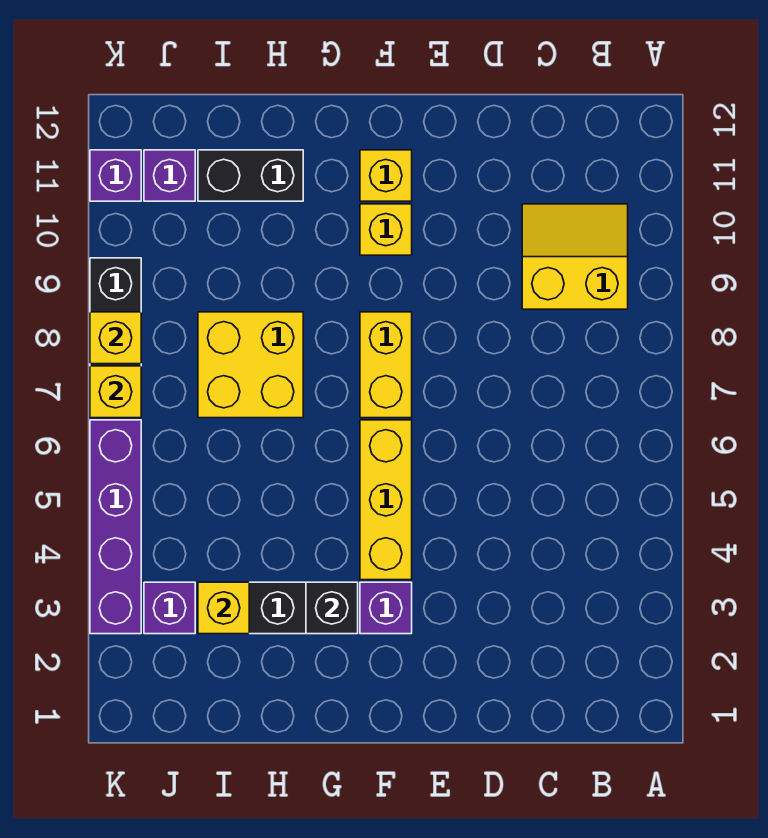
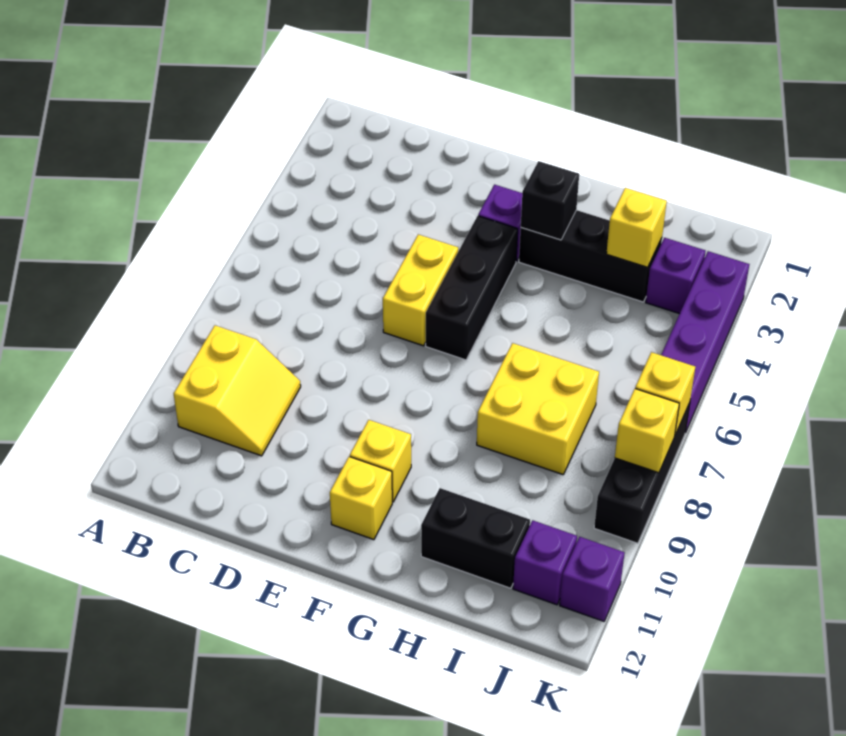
yellow 2x2 slope [522,204,628,309] -> yellow 2x2 slope turned to [174,325,301,456]
yellow 1x3 brick [360,420,412,580] -> black 1x3 brick [426,216,518,360]
yellow 1x2 brick [360,312,412,418] -> yellow 1x2 brick moved to [383,234,458,346]

